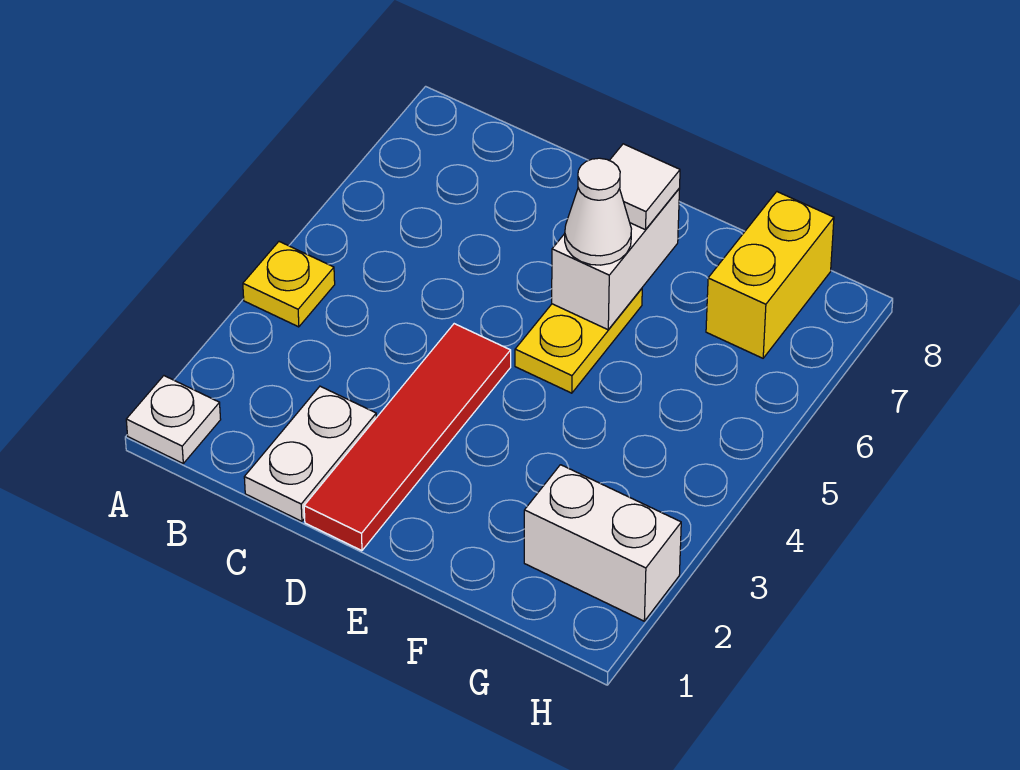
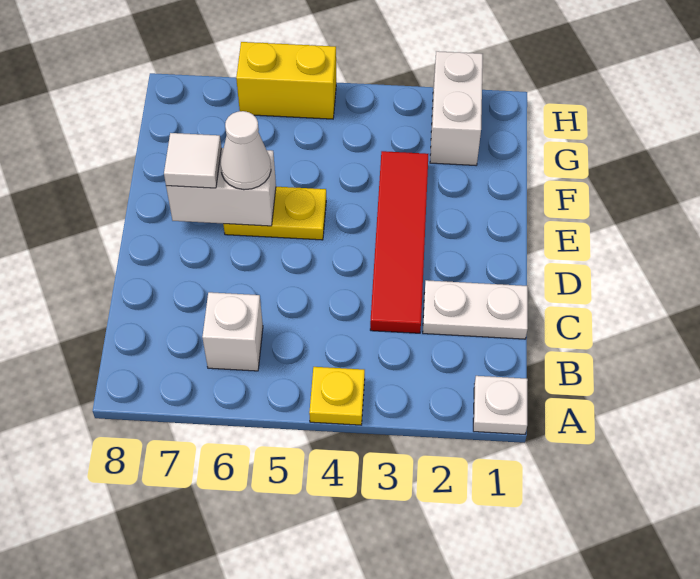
none -> white 1x1 brick [202,292,263,371]
red 1x4 tile [304,324,511,551] -> red 1x4 tile turned to [370,151,428,333]
yellow 1x2 brick [706,192,834,358] -> yellow 1x2 brick moved to [236,42,336,119]

